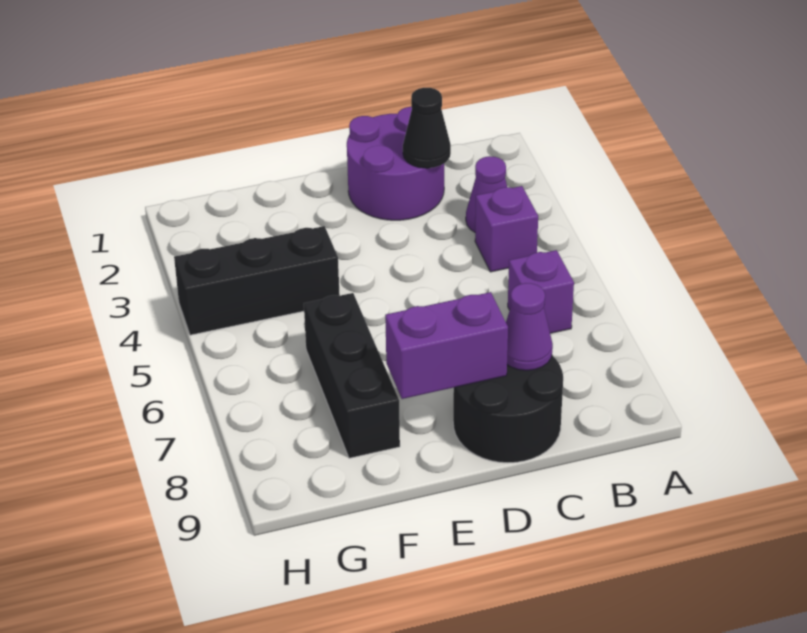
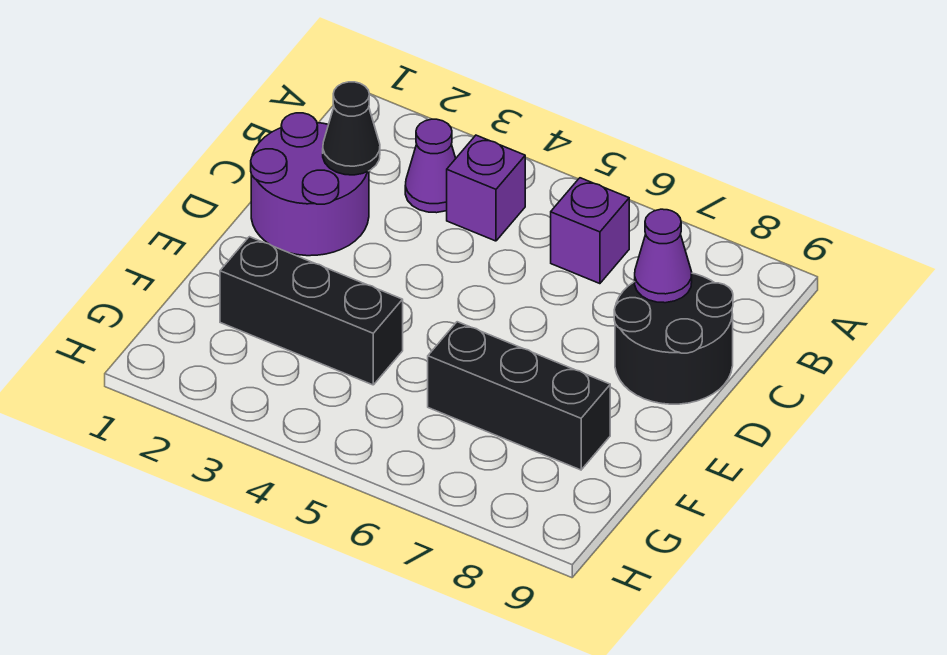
purple 1x2 brick [385,292,508,399] -> none
black 1x3 brick [174,226,340,335] -> black 1x3 brick turned to [220,237,403,385]

